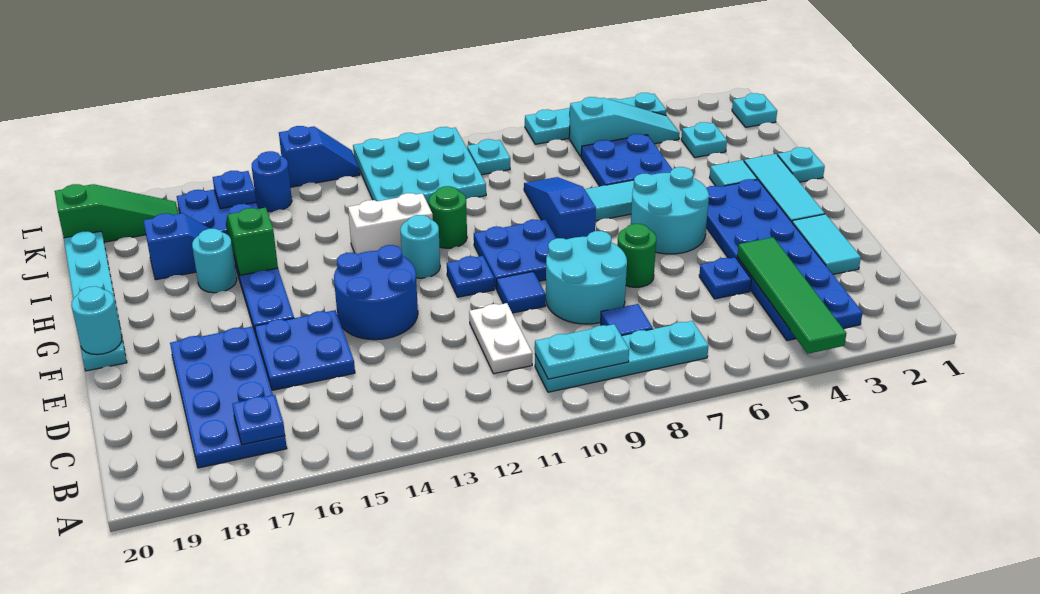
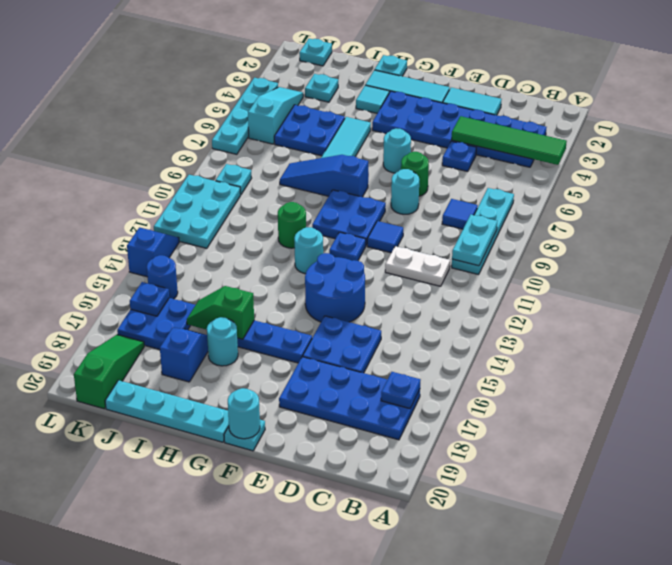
cyan 2x2 round brick [546,231,627,324] -> cyan 1x1 round brick [391,169,419,214]
cyan 2x2 round brick [631,167,709,254] -> cyan 1x1 round brick [383,128,411,173]
white 1x2 brick [348,193,433,254] -> none
cyan 3x3 plate [353,127,486,205] -> cyan 2x3 plate [154,175,241,248]

